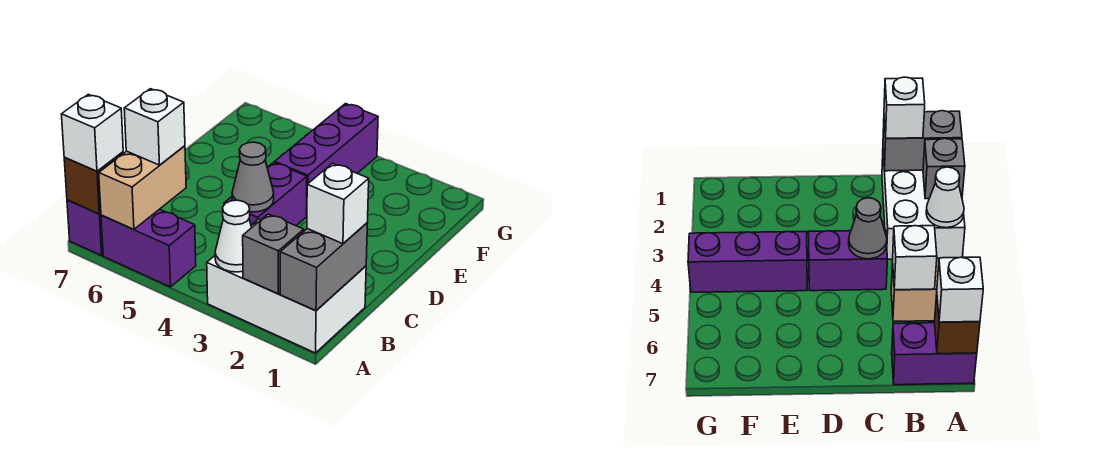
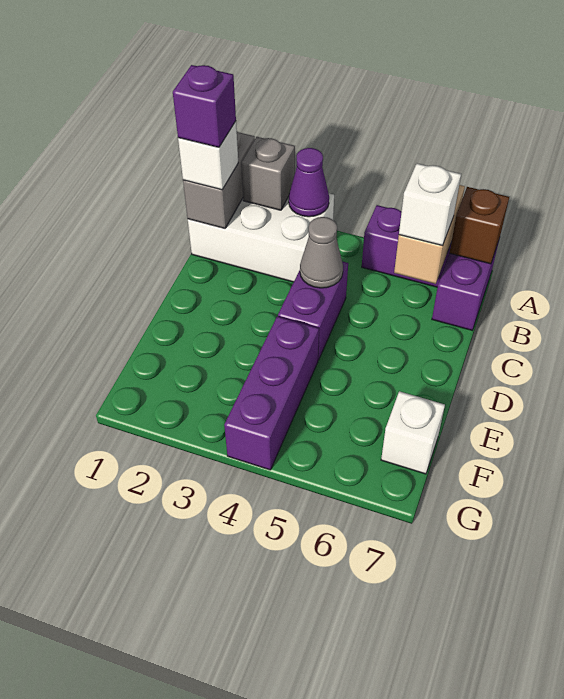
white 1x1 cone [215,200,252,272] -> purple 1x1 cone [289,148,329,217]
white 1x1 brick [61,94,123,171] -> white 1x1 brick moved to [381,391,445,474]
none -> purple 1x1 brick [173,65,236,147]

